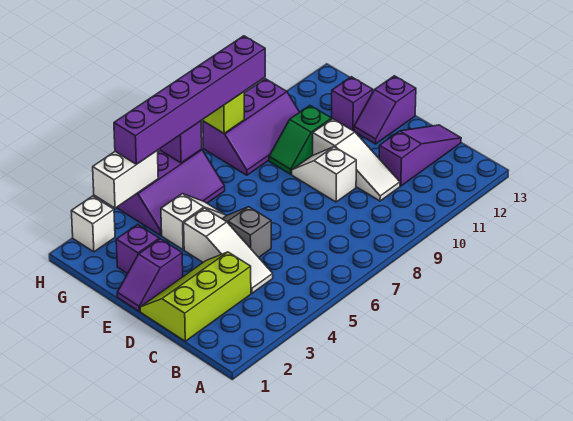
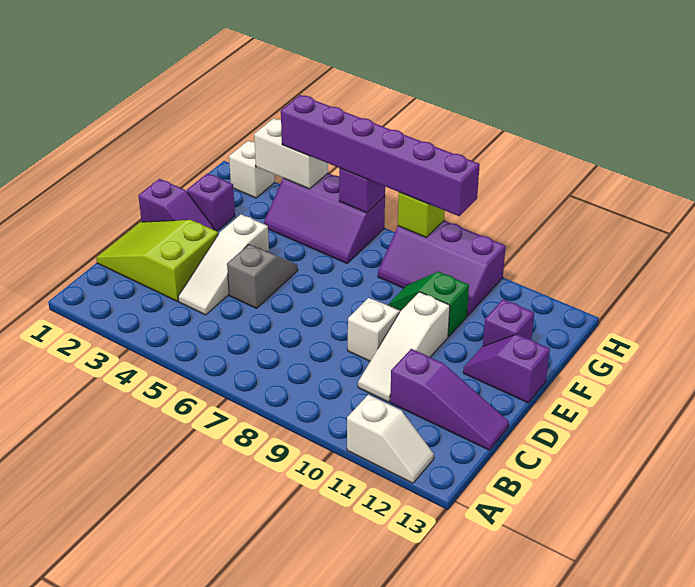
lime 2x3 slope [140,252,251,341] -> lime 2x3 slope turned to [96,220,218,301]
purple 1x2 slope [117,239,183,311] -> purple 1x2 slope turned to [138,179,214,230]
white 1x2 slope [161,194,226,250] -> white 1x2 slope moved to [347,395,434,483]

